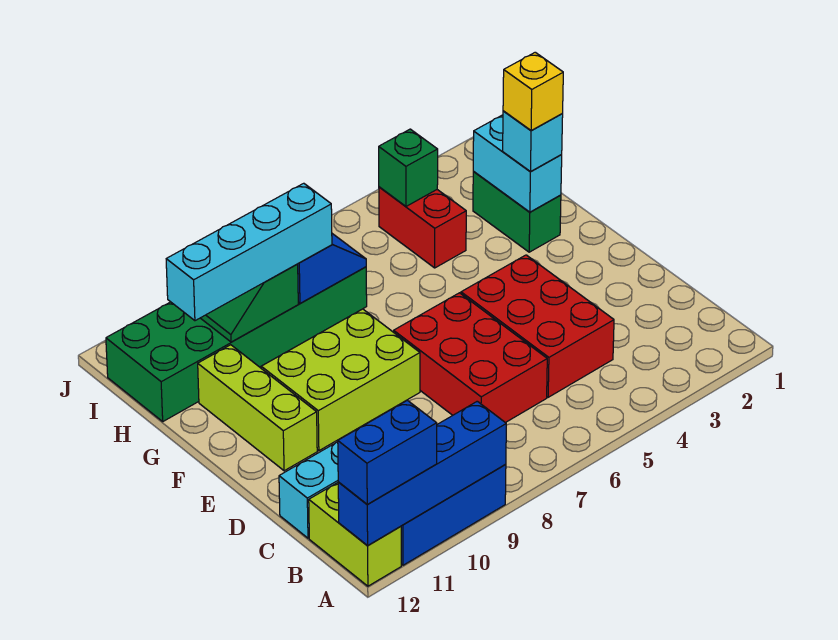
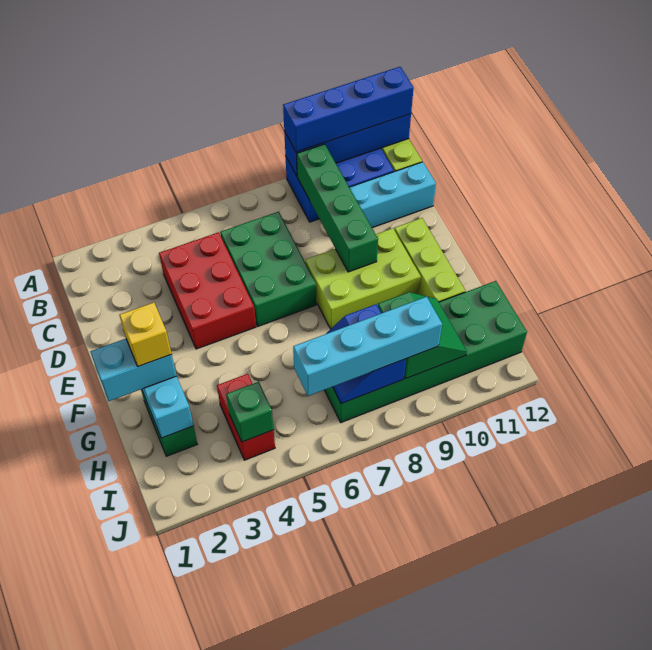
blue 1x2 brick [338,400,437,504] -> blue 1x4 brick [283,67,414,152]
none -> green 1x4 brick [297,144,378,272]
red 2x3 brick [394,293,547,423] -> green 2x3 brick [220,212,316,326]
cyan 1x1 brick [503,111,563,172] -> cyan 1x2 brick [90,339,177,401]
cyan 1x4 brick [166,183,332,321] -> cyan 1x4 brick moved to [293,297,442,396]

